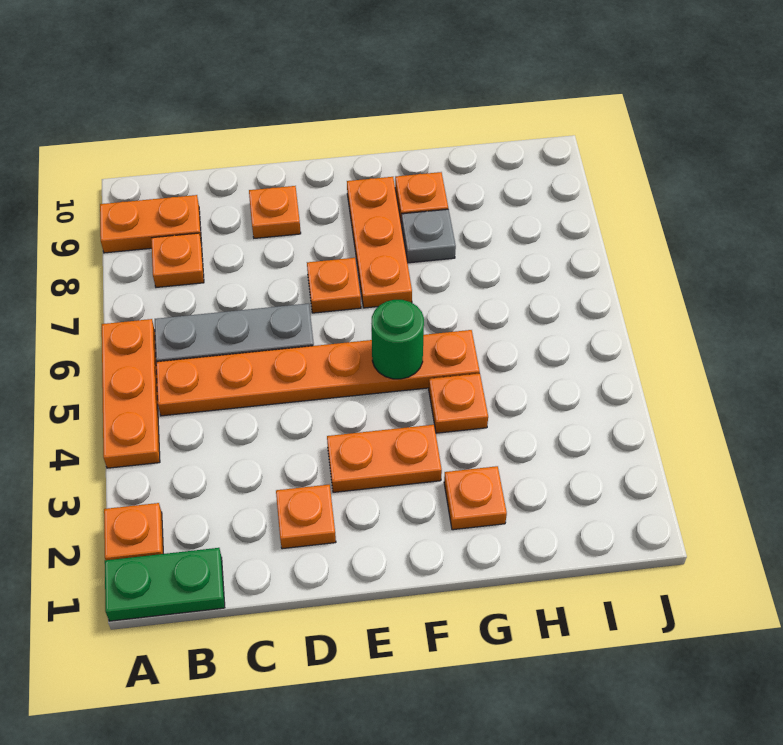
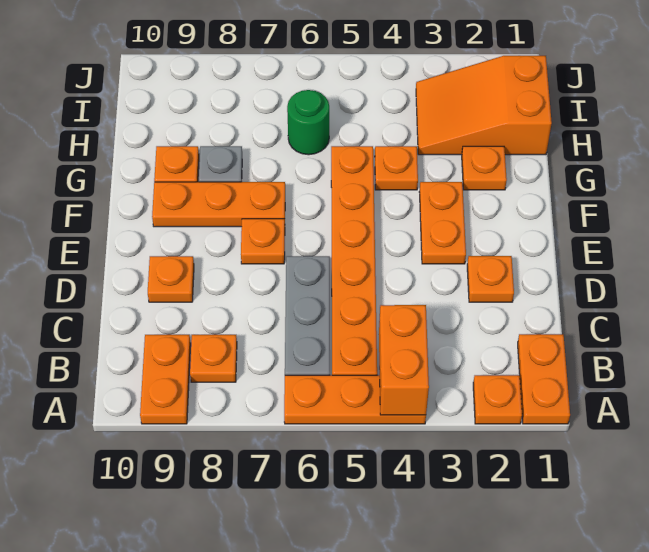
green 1x2 plate [105,548,225,621] -> orange 1x2 plate [518,334,570,424]
none -> orange 1x2 brick [379,305,429,415]
green 1x1 round brick [371,300,424,379] -> green 1x1 round brick moved to [287,90,329,155]
none -> orange 2x3 slope [416,56,552,155]

